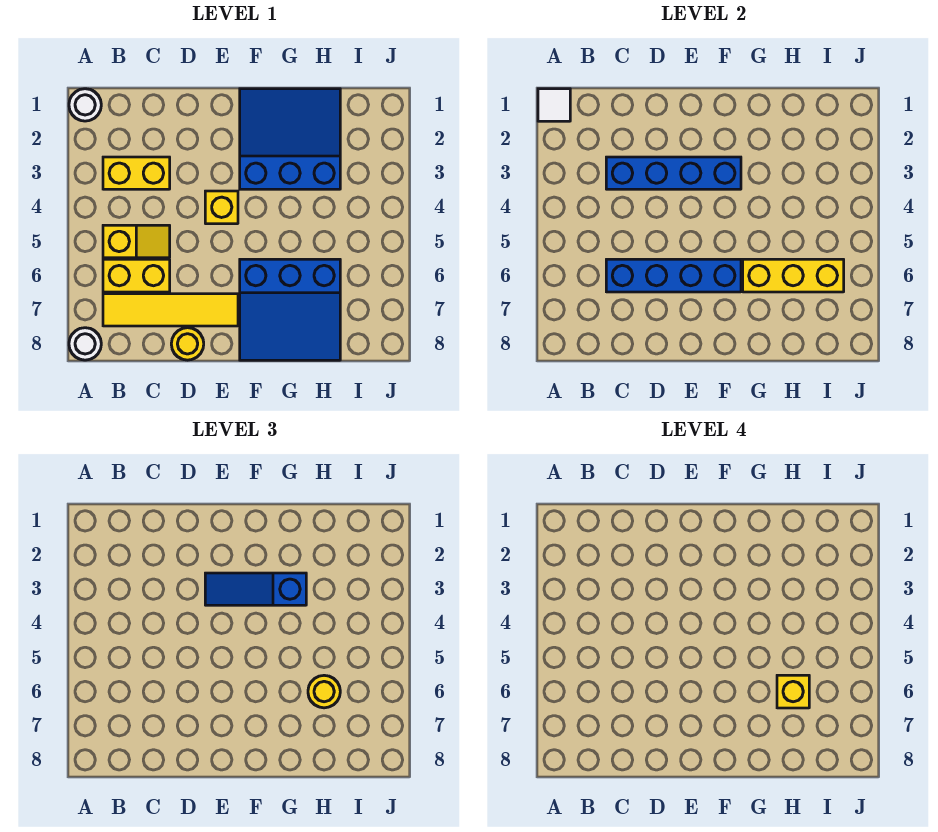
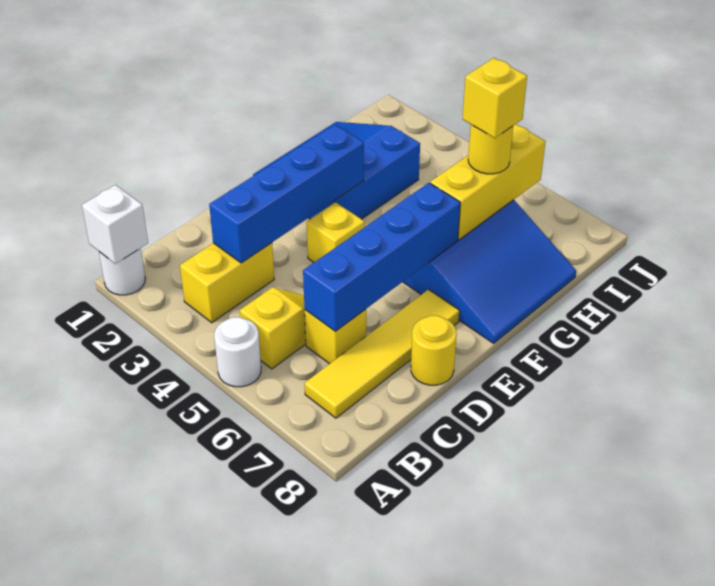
white 1x1 tile [538,89,570,121] -> white 1x1 brick [82,185,148,264]
white 1x1 round brick [69,328,101,360] -> white 1x1 round brick moved to [214,317,261,387]
yellow 1x2 brick [103,259,170,292] -> yellow 1x1 brick [305,309,366,364]
blue 1x3 slope [205,573,306,605] -> none

